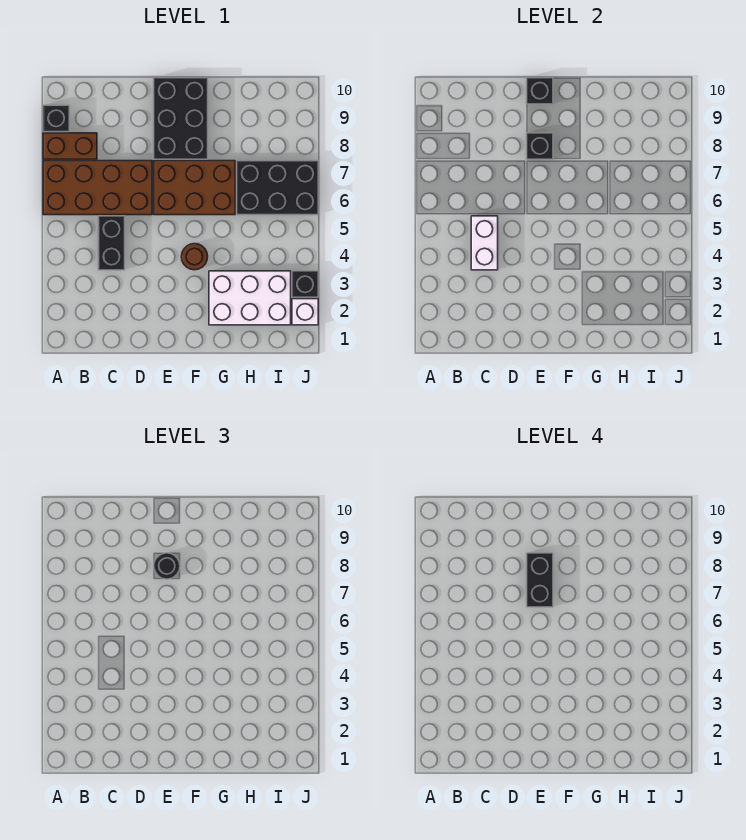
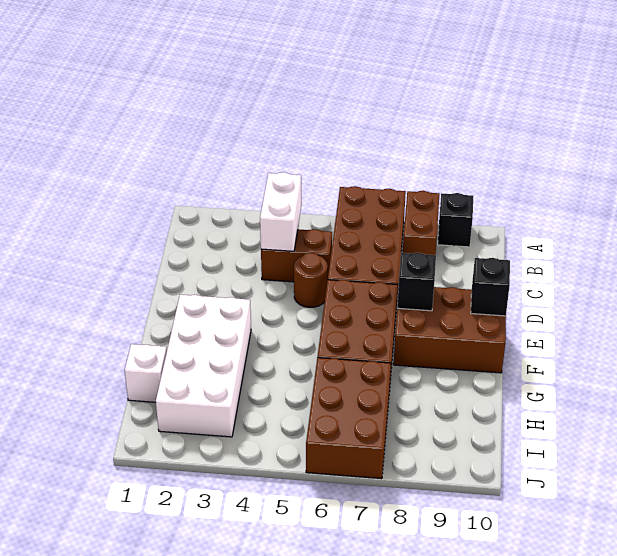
black 1x2 brick [98,216,125,270] -> brown 1x2 brick [261,229,332,282]
white 1x2 brick [471,216,498,270] -> white 1x2 brick turned to [260,172,301,251]
black 1x2 brick [527,553,553,607] -> none
black 2x3 brick [154,78,208,159] -> brown 2x3 brick [394,287,506,373]
black 1x1 round brick [154,553,180,579] -> none
brown 1x1 round brick [181,244,208,270] -> brown 1x1 round brick moved to [294,253,328,307]
white 2x3 brick [209,271,291,325] -> white 2x4 brick [156,295,251,437]
black 2x3 brick [237,161,318,215] -> brown 2x3 brick [306,358,391,479]
white 1x1 brick [292,299,318,325] -> white 1x1 brick moved to [125,344,167,402]
black 1x1 brick [292,271,318,297] -> none

